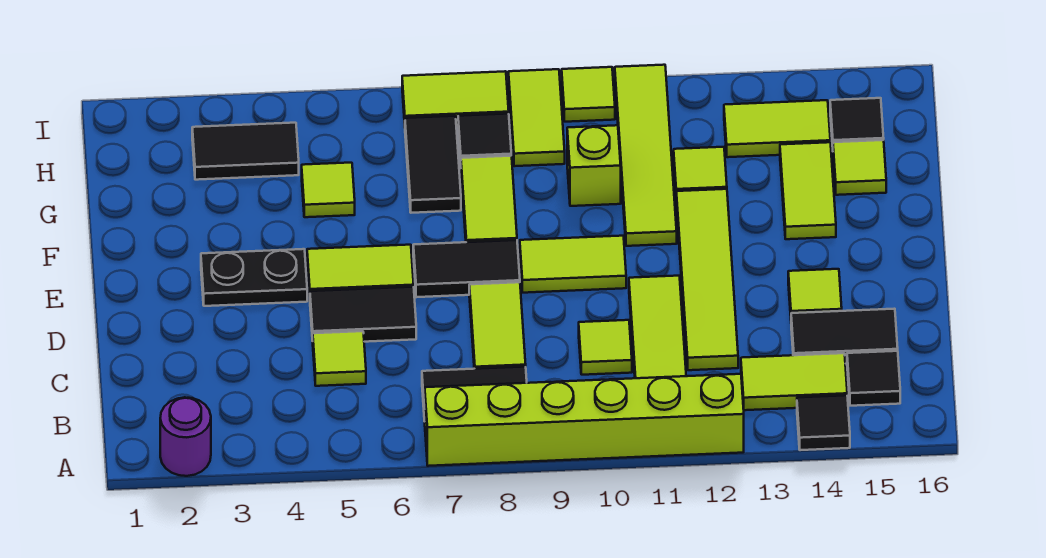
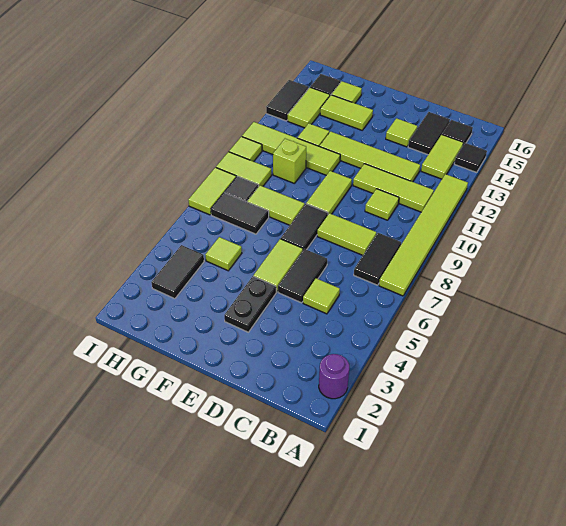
lime 1x6 brick [425,374,744,466] -> lime 1x6 tile [379,174,468,296]
none -> black 1x2 tile [266,80,309,121]

